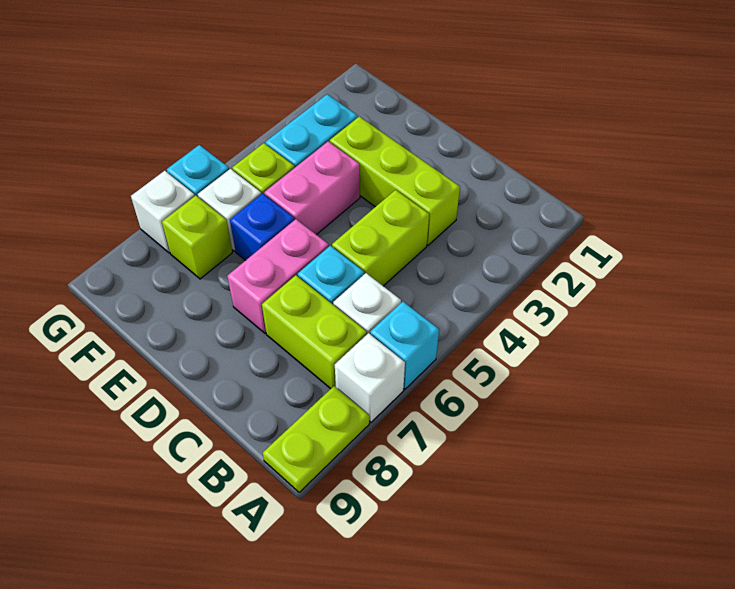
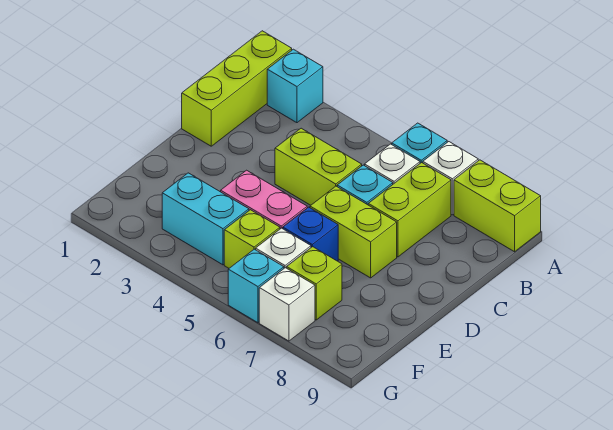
none -> cyan 1x1 brick [267,49,323,123]
lime 1x2 plate [263,386,369,493] -> lime 1x2 brick [454,160,541,252]
lime 1x3 brick [330,117,460,245] -> lime 1x3 brick moved to [182,31,292,146]
pink 1x2 brick [227,219,329,333] -> lime 1x2 brick [310,186,397,278]

